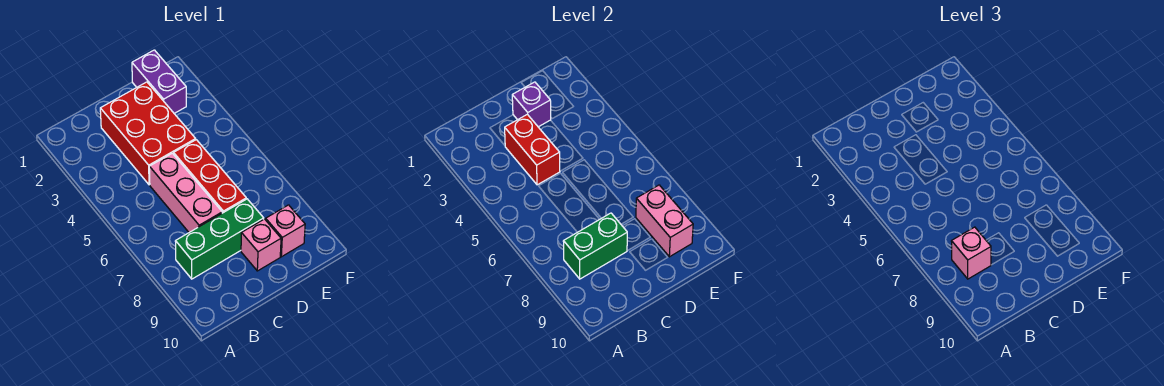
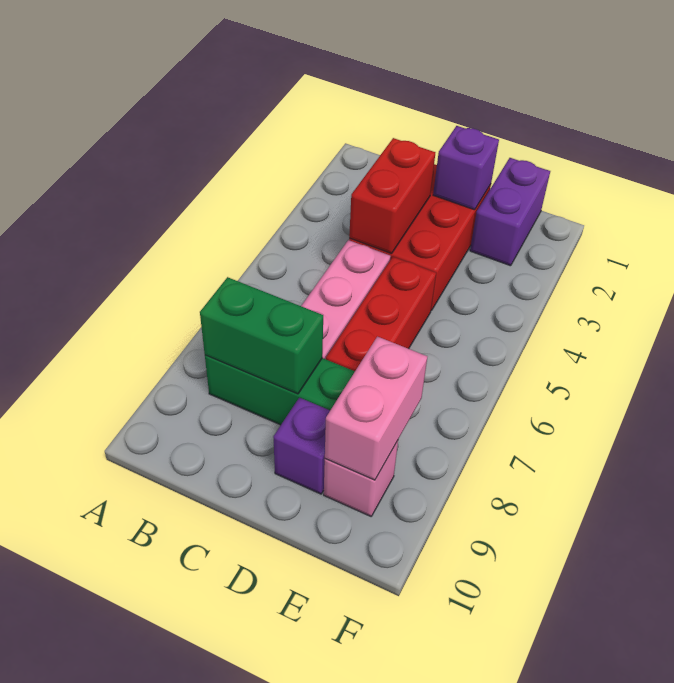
pink 1x1 brick [951,227,991,279] -> none
pink 1x1 brick [241,219,281,271] -> purple 1x1 brick [273,398,330,494]

